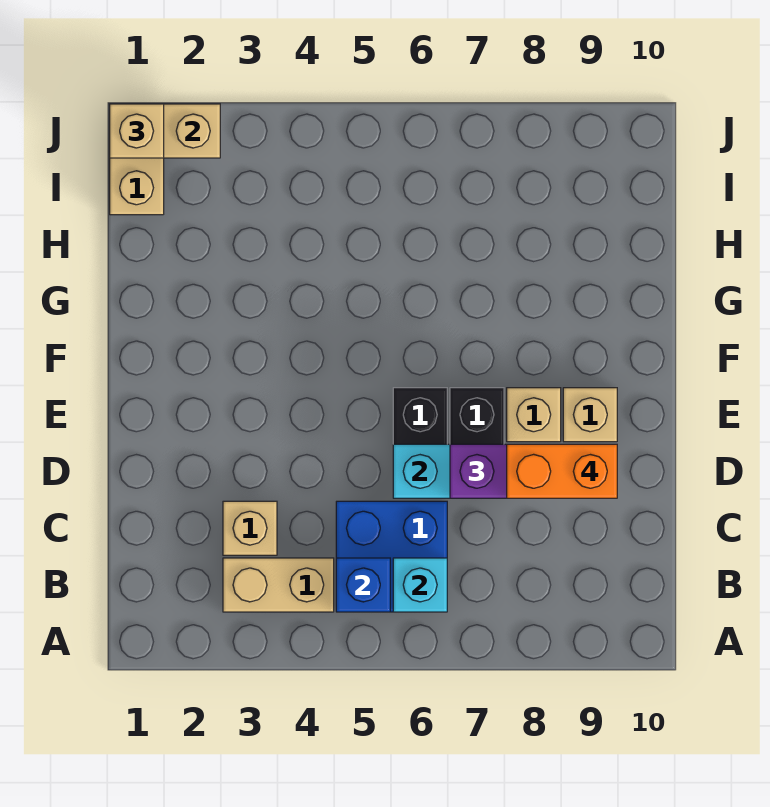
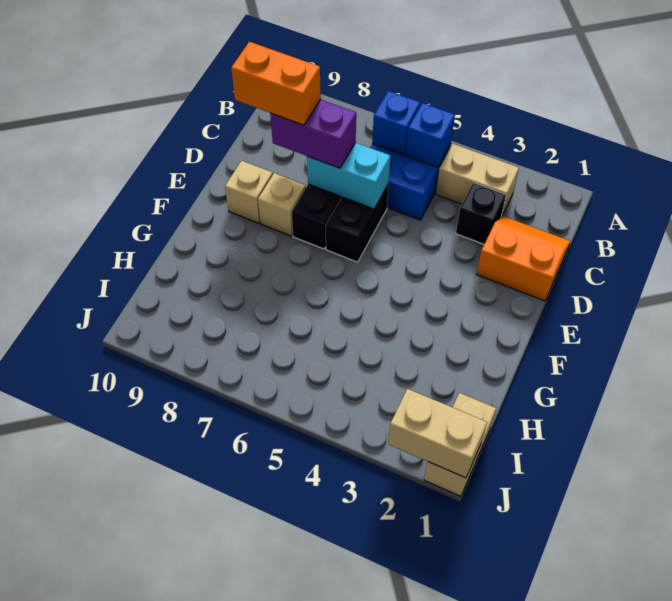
cyan 1x1 brick [393,558,447,612] -> blue 1x1 brick [372,91,420,155]
none -> orange 2x2 slope [477,216,570,301]
tan 1x1 brick [223,501,277,555] -> black 1x1 brick [456,182,506,244]
tan 1x1 brick [110,104,164,158] -> none

